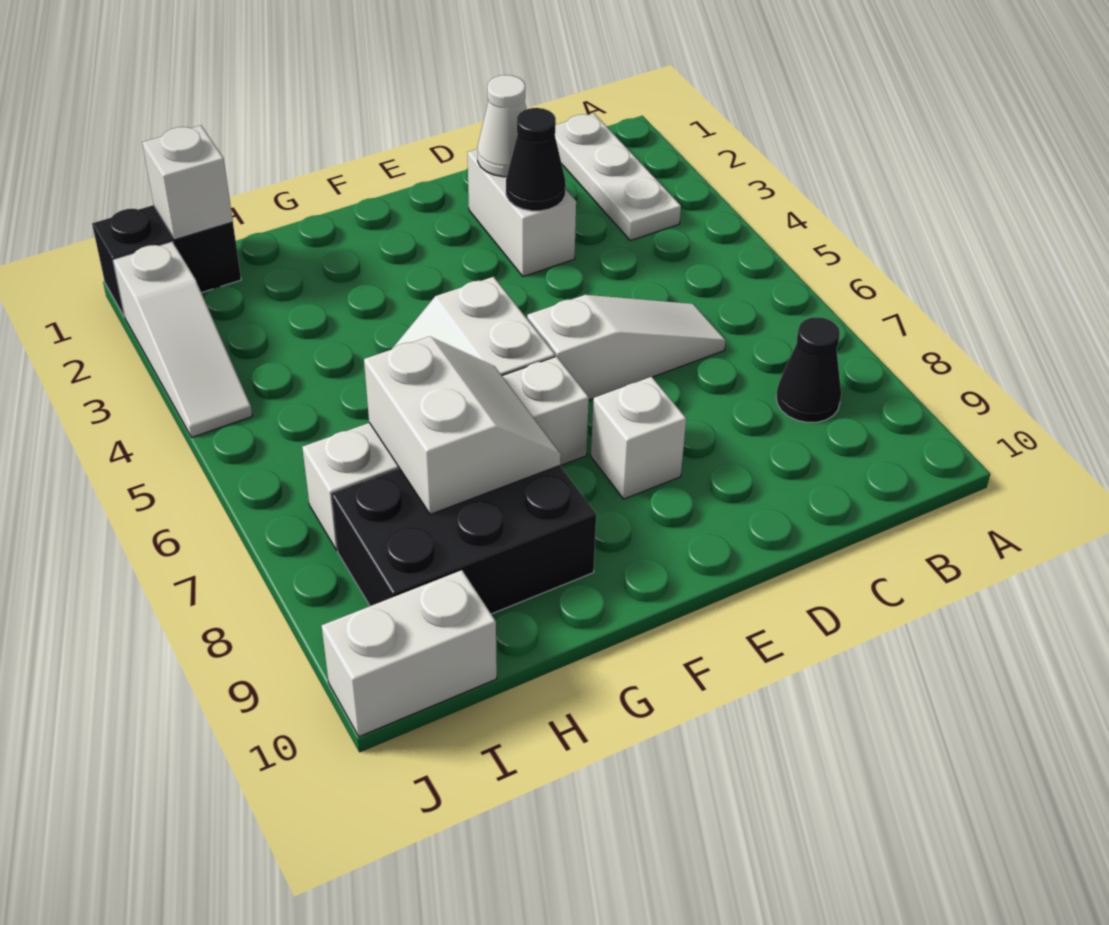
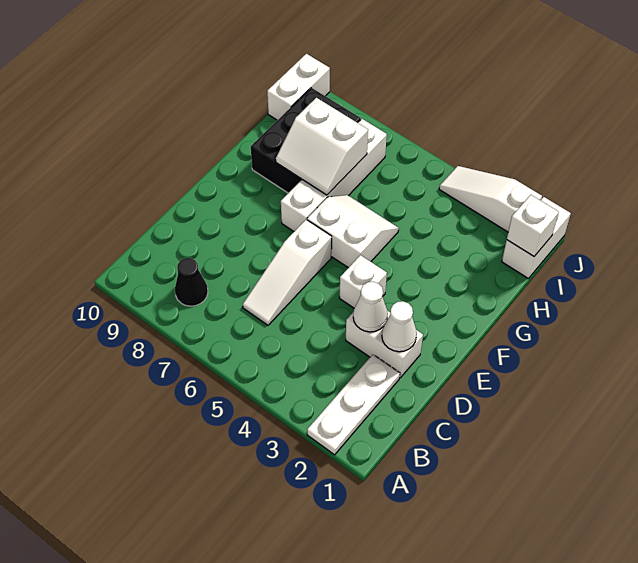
white 1x3 plate [555,113,681,241] -> white 1x3 plate turned to [307,355,400,455]
black 1x1 cone [506,108,566,211] -> white 1x1 cone [353,282,388,332]
white 1x1 brick [591,377,686,499] -> white 1x1 brick moved to [339,255,387,308]
black 1x2 brick [92,205,241,317] -> white 1x2 brick [502,197,571,279]

